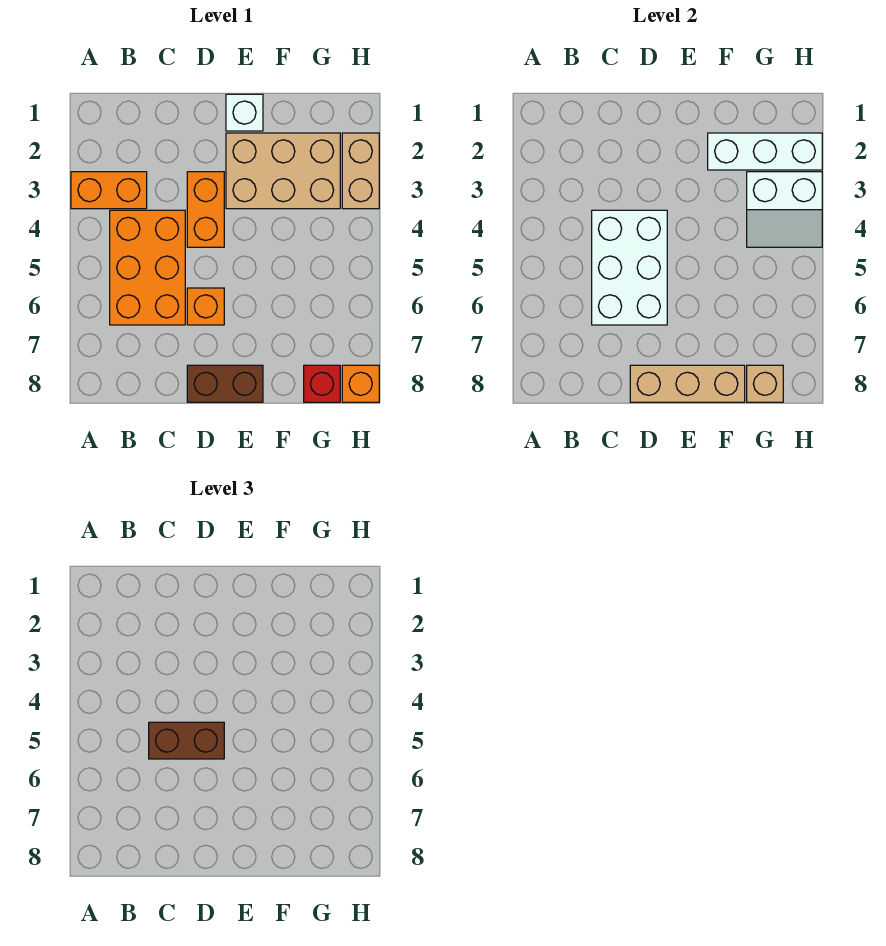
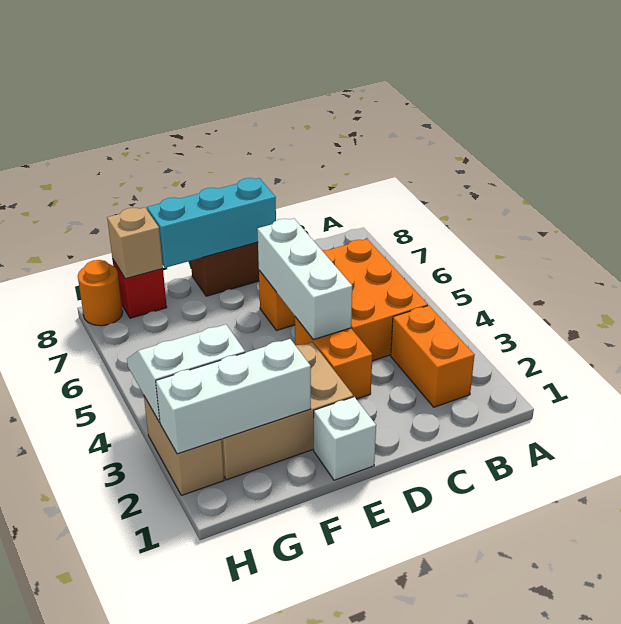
orange 1x2 brick [71,172,147,209] -> orange 1x2 brick turned to [391,305,475,407]
white 2x3 brick [592,210,667,325] -> white 1x3 brick [257,218,352,340]
brown 1x2 brick [149,722,224,759] -> none
tan 1x3 brick [630,365,745,402] -> cyan 1x3 brick [147,178,276,268]
orange 1x1 brick [342,365,379,402] -> orange 1x1 round brick [78,260,123,326]

